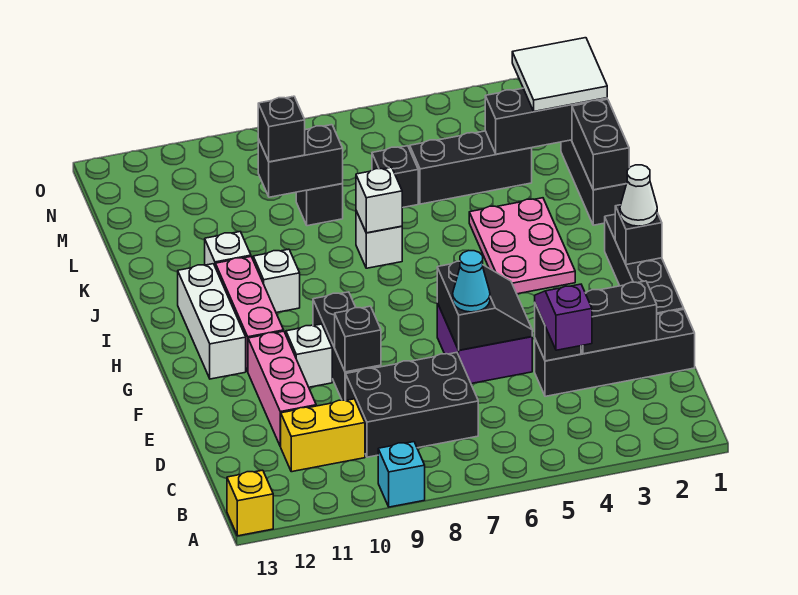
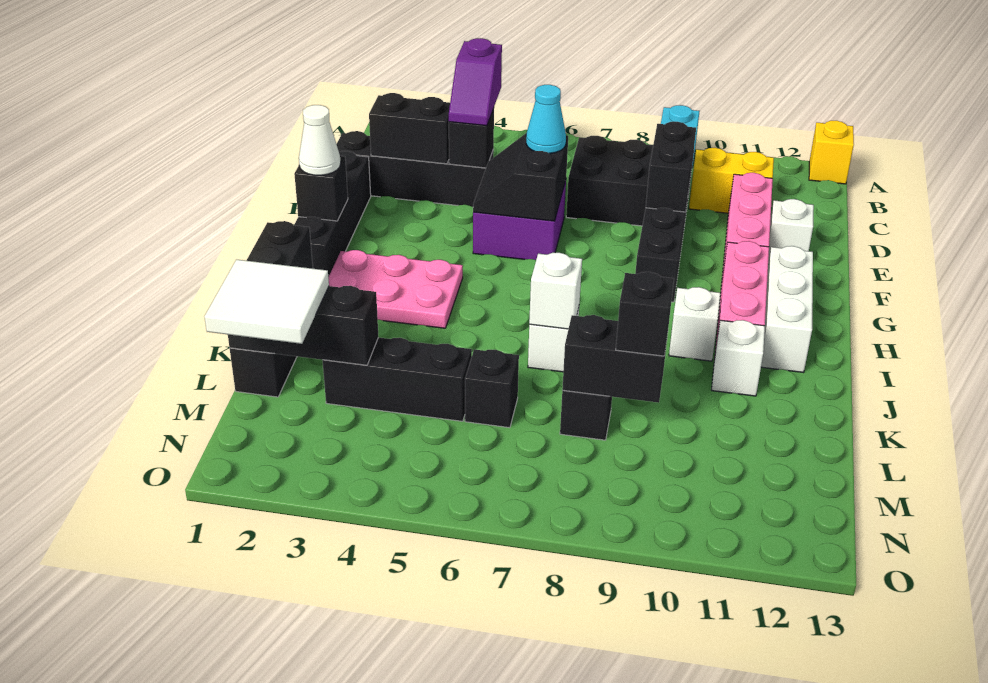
black 1x1 brick [335,306,381,372] -> black 1x2 brick [646,122,696,212]
white 1x1 brick [286,324,332,387] -> white 1x1 brick moved to [768,199,814,263]
pink 2x3 plate [469,198,575,294] -> pink 2x3 plate turned to [328,250,463,328]

